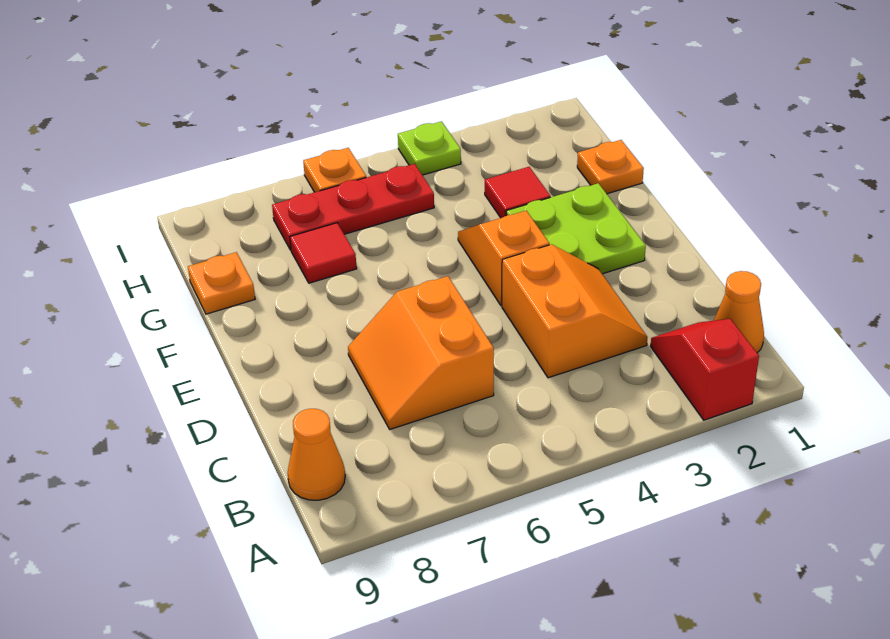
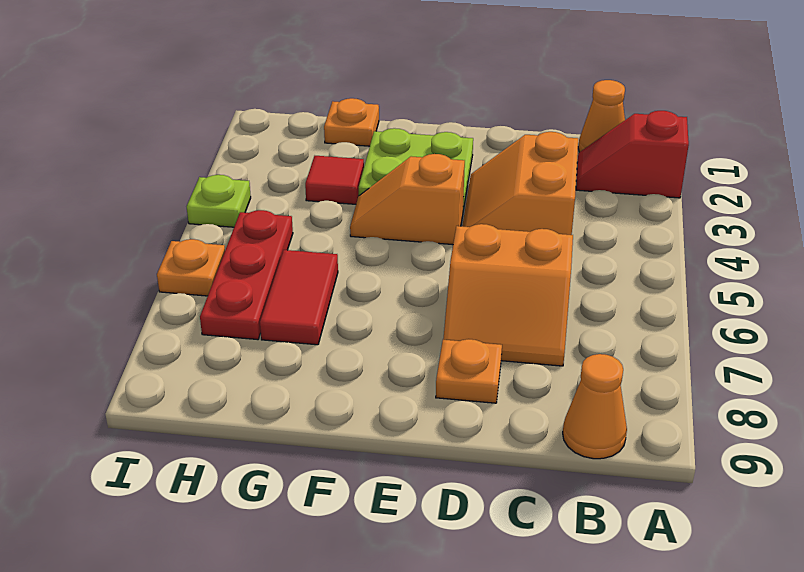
orange 2x2 slope [502,244,648,378] -> orange 2x2 slope turned to [462,132,578,235]
red 1x1 tile [290,223,357,283] -> red 1x2 tile [260,250,338,345]
orange 1x1 plate [188,252,255,314] -> orange 1x1 plate moved to [436,339,502,403]

